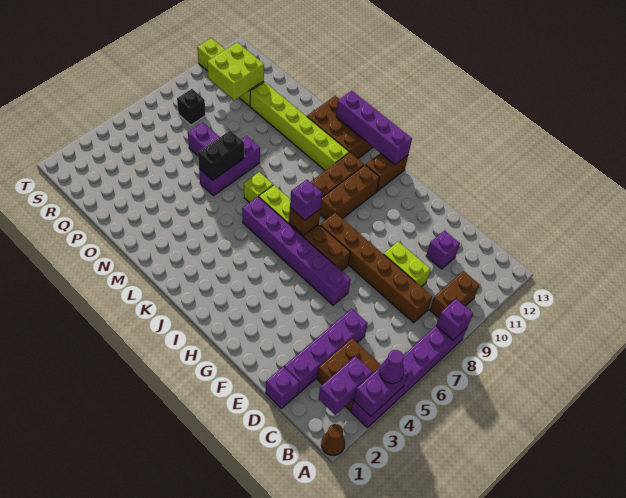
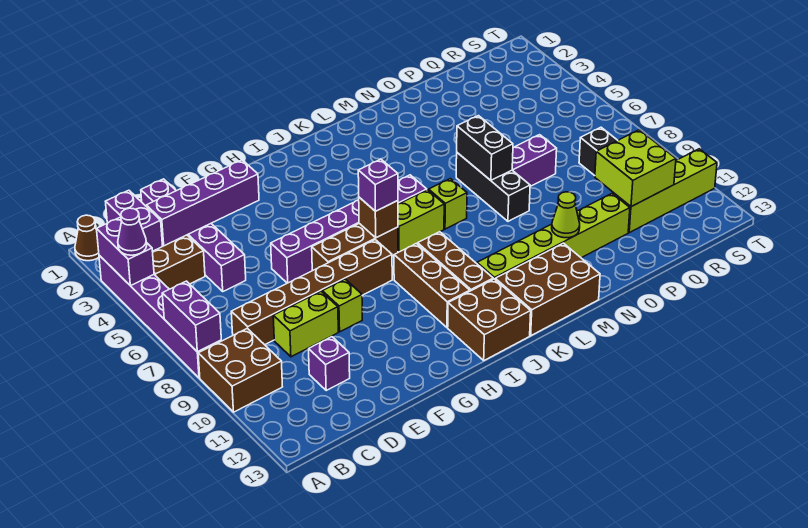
purple 1x1 brick [436,299,473,340] -> purple 1x2 brick [162,281,221,352]
brown 1x2 brick [430,271,480,318] -> brown 2x2 brick [198,328,282,412]
none -> lime 1x1 brick [322,279,362,332]
brown 1x2 brick [366,153,408,191] -> brown 2x2 brick [448,279,531,360]
purple 1x4 brick [336,91,412,165] -> purple 1x4 brick moved to [146,160,259,246]
purple 1x3 brick [199,136,260,196] -> black 1x3 brick [456,153,530,221]
none -> lime 1x1 cone [552,192,580,238]

